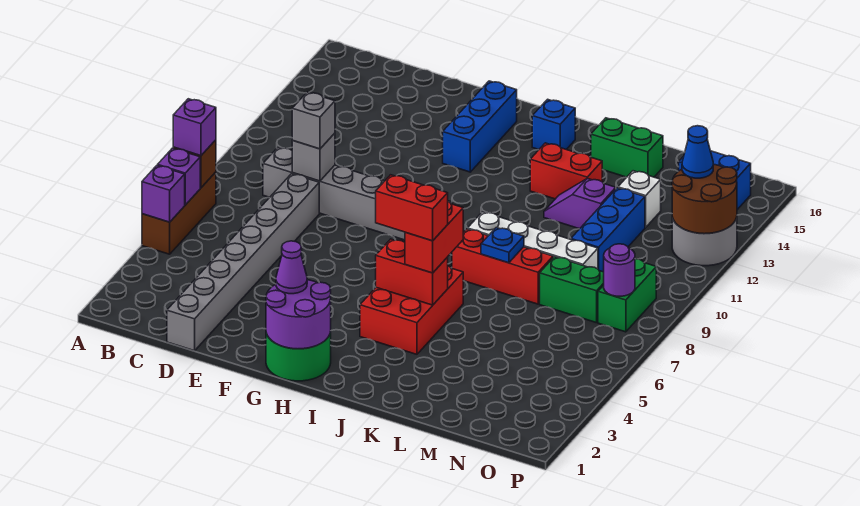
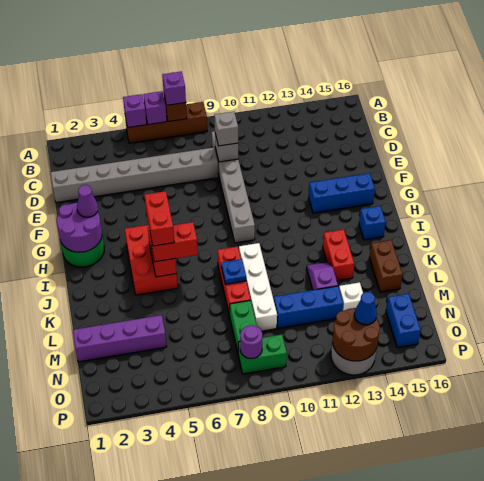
brown 1x3 brick [142,172,216,254] -> brown 1x4 brick [125,102,207,143]
red 2x3 brick [360,266,463,354] -> red 2x3 brick turned to [125,225,178,295]
green 1x2 brick [591,118,663,177] -> brown 1x2 brick [369,240,403,292]
none -> purple 1x4 brick [73,315,167,362]

